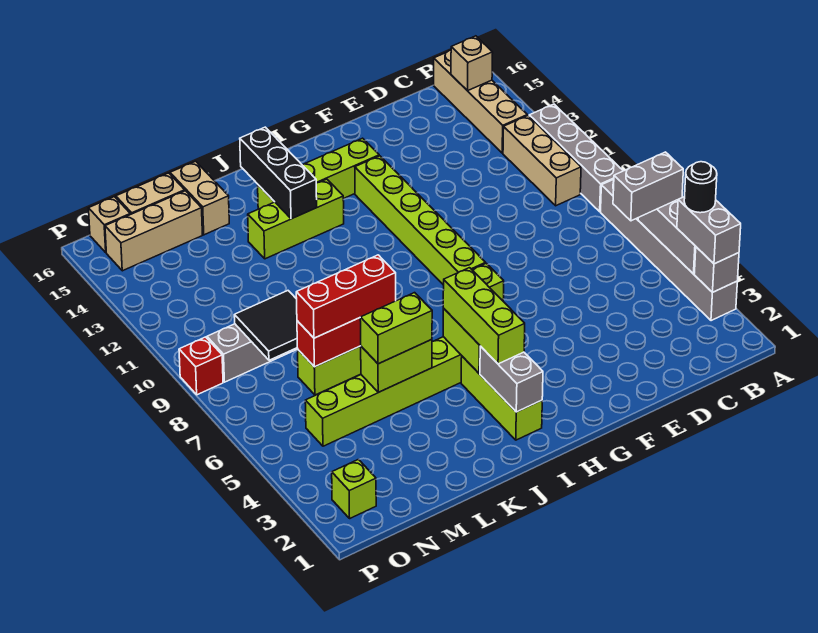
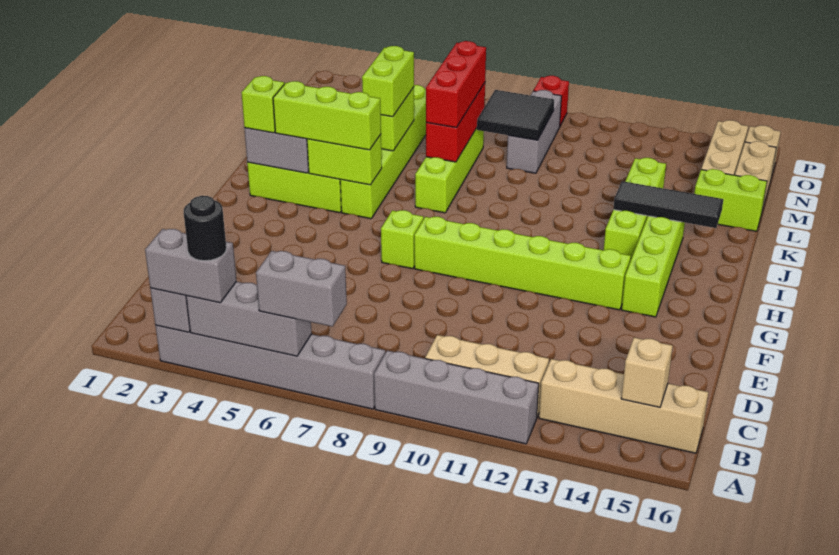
grey 1x2 brick [613,152,683,221] -> grey 1x2 brick turned to [256,251,347,327]
lime 1x3 brick [248,179,344,259] -> lime 1x4 brick [604,158,666,261]
black 1x3 brick [240,127,317,219] -> black 1x3 tile [613,181,723,228]
tan 1x2 brick [170,161,229,235] -> lime 1x2 brick [694,169,767,231]
lime 1x1 brick [332,459,376,518] -> lime 1x1 brick moved to [241,76,284,133]

